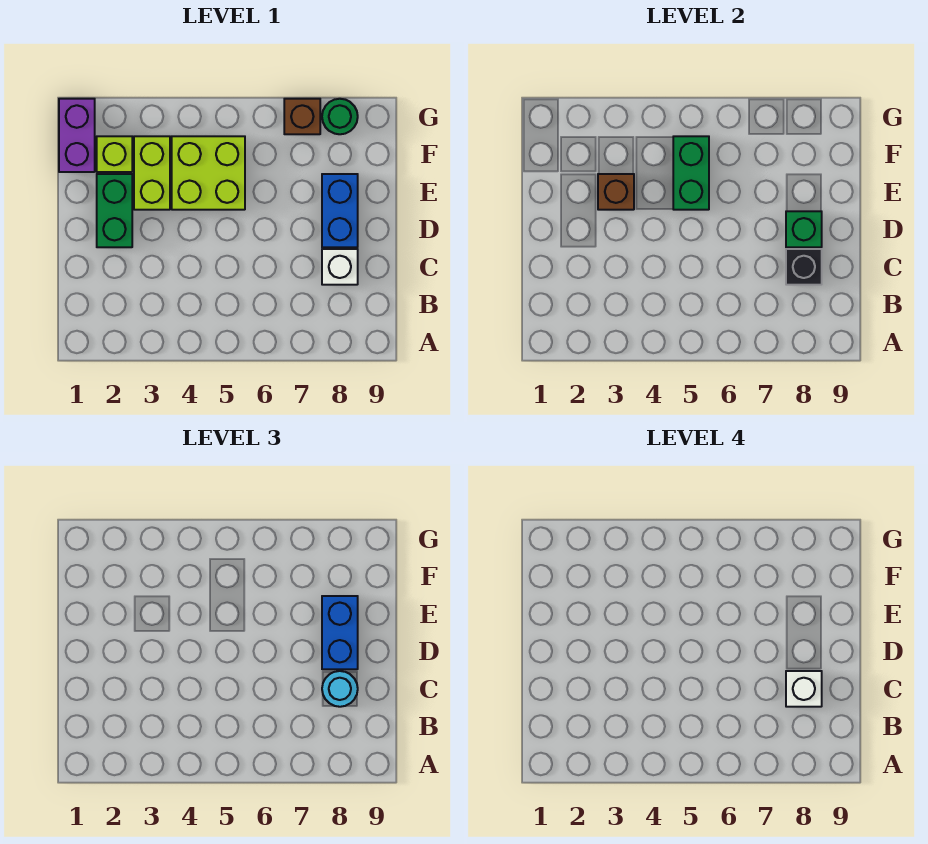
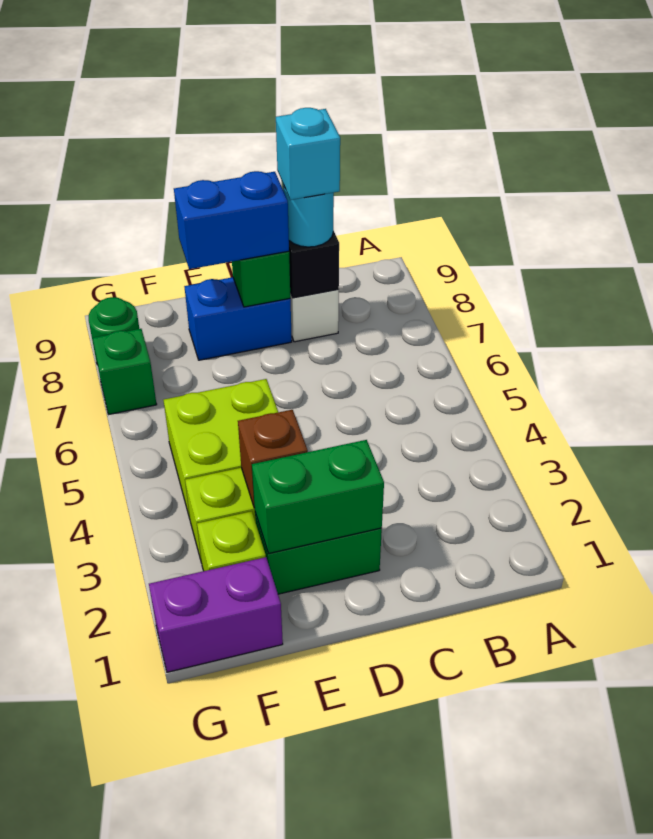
white 1x1 brick [786,671,822,707] -> cyan 1x1 brick [276,108,340,200]
green 1x2 brick [673,136,709,210] -> green 1x2 brick moved to [252,440,384,554]
brown 1x1 brick [284,99,320,134] -> green 1x1 brick [93,329,157,414]

